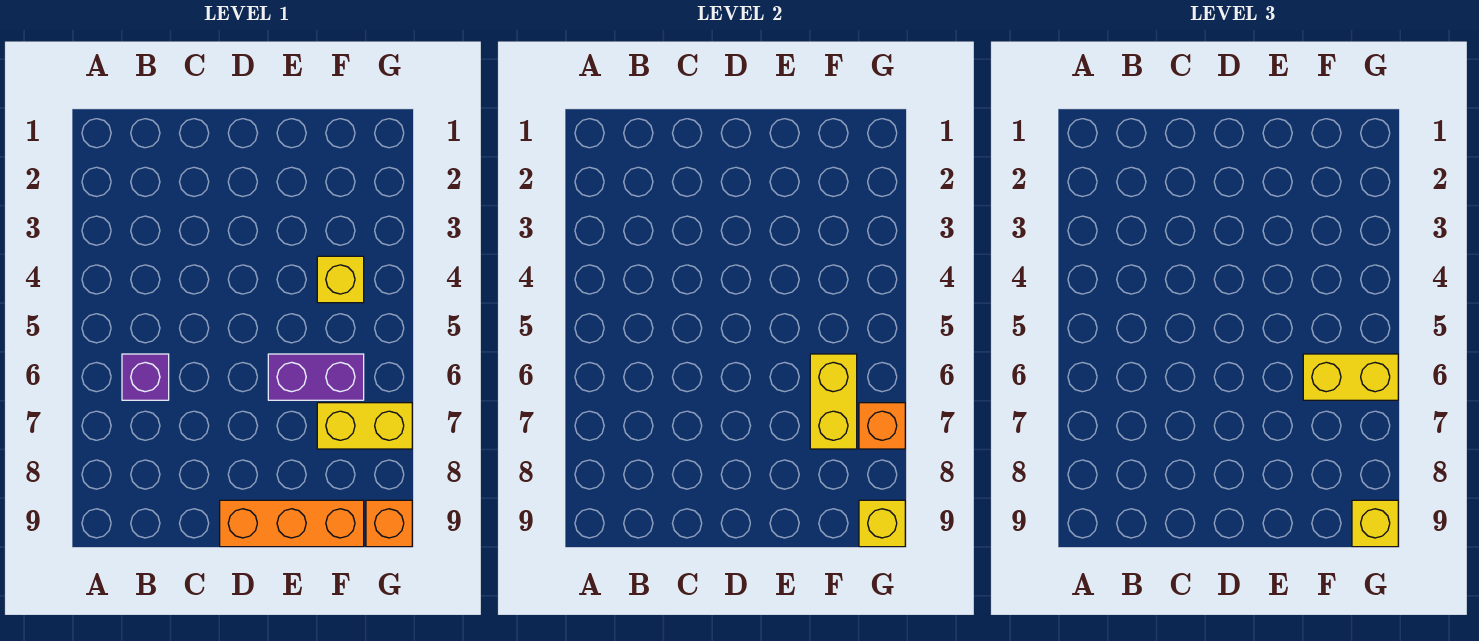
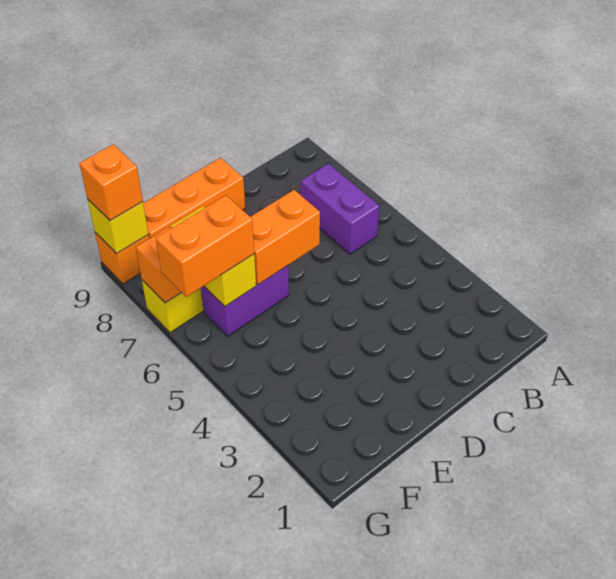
purple 1x1 brick [122,354,169,400] -> purple 1x2 brick [301,164,379,254]
none -> orange 1x2 brick [251,190,320,285]
yellow 1x1 brick [317,256,364,303] -> none
yellow 1x2 brick [1303,354,1398,400] -> orange 1x2 brick [156,195,254,297]
yellow 1x1 brick [1352,500,1398,547] -> orange 1x1 brick [79,144,143,221]

